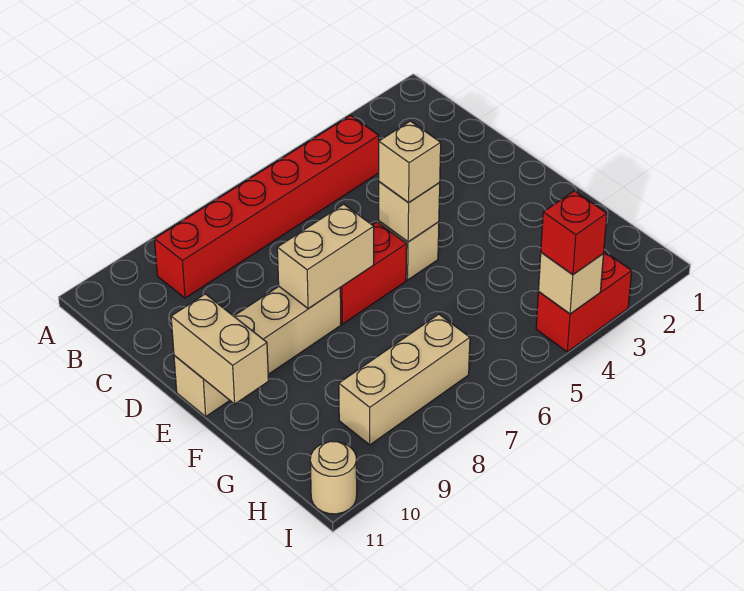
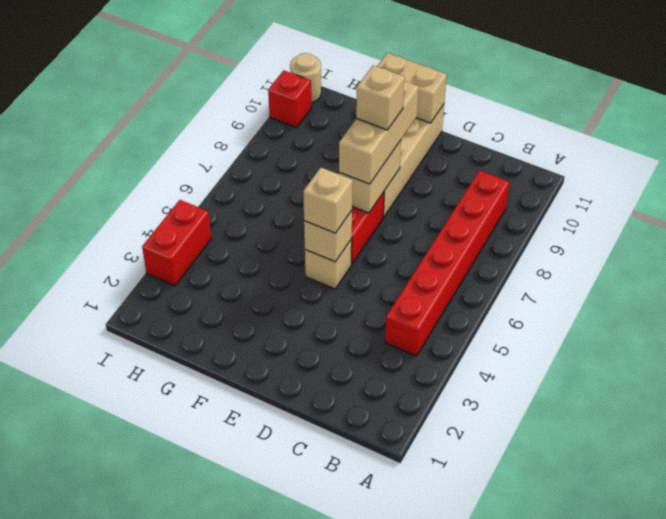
tan 1x3 brick [339,314,470,445] -> tan 1x3 brick moved to [339,81,419,184]
tan 1x1 brick [538,252,604,314] -> tan 1x1 brick moved to [356,65,405,130]
red 1x1 brick [541,191,607,275] -> red 1x1 brick moved to [268,71,311,128]

